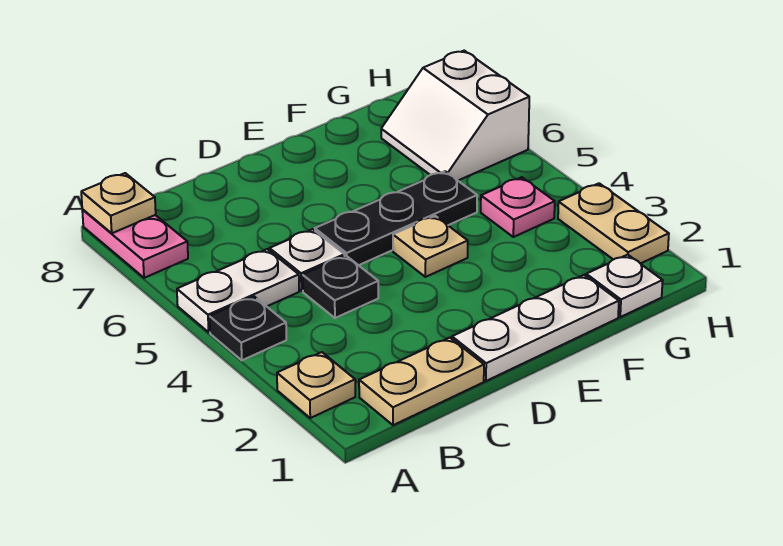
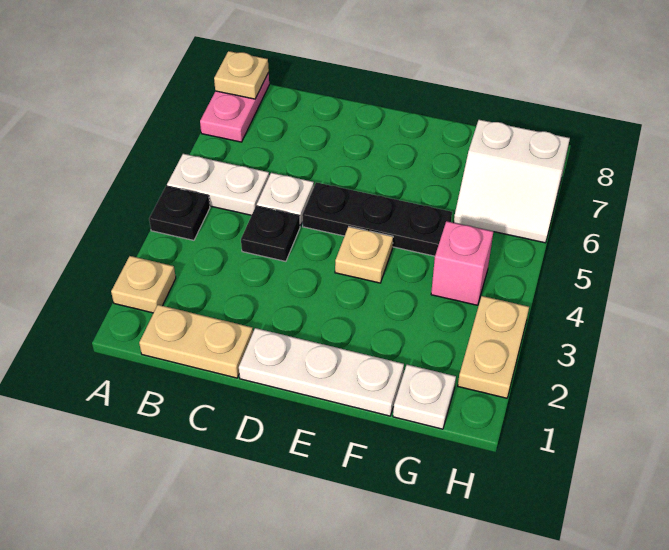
pink 1x1 plate [481,177,555,237] -> pink 1x1 brick [431,221,493,305]
white 2x2 slope [381,51,529,180] -> white 2x2 slope turned to [454,120,570,243]

